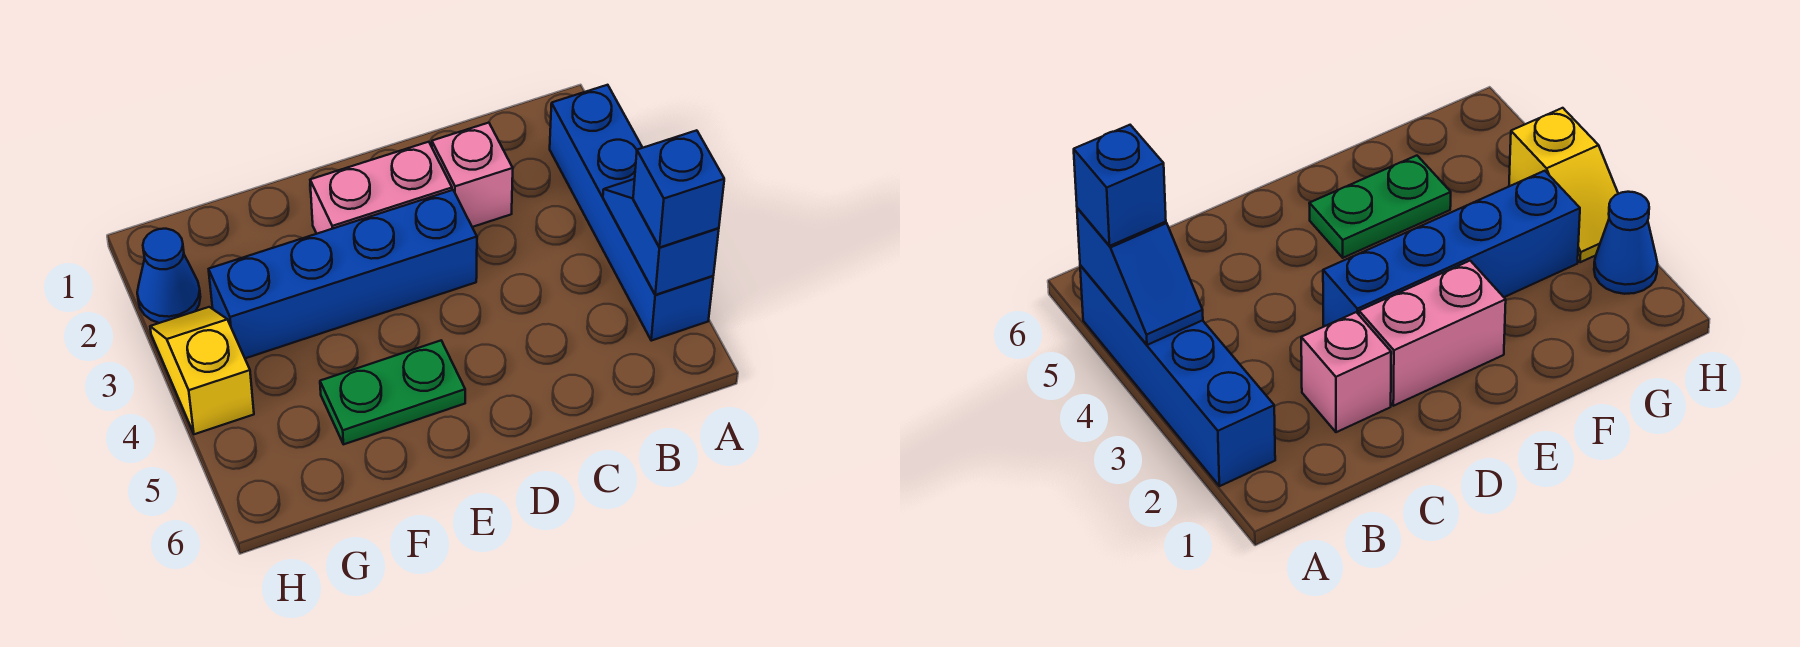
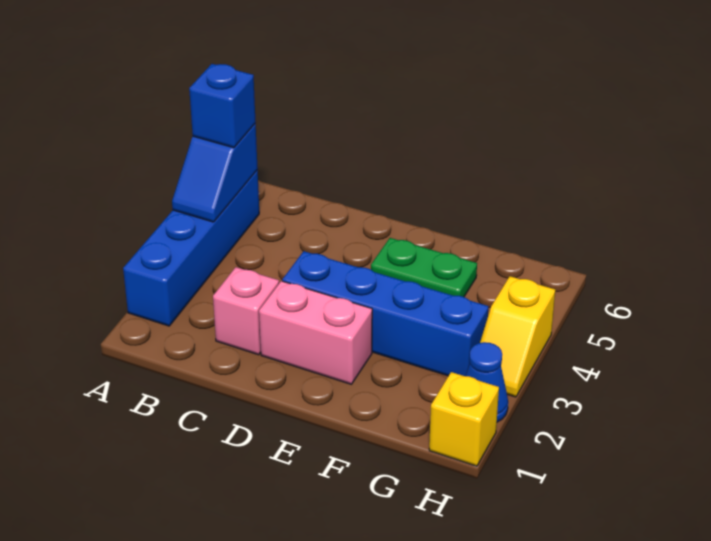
none -> yellow 1x1 brick [429,372,499,466]

